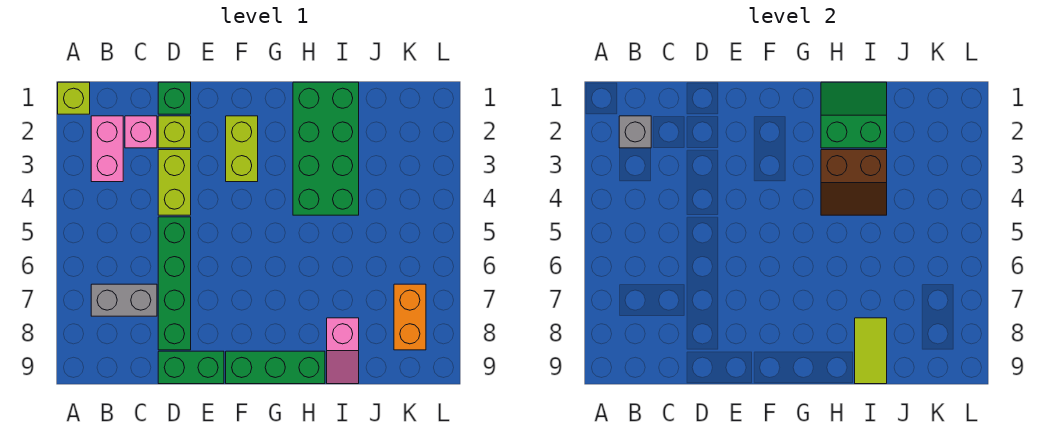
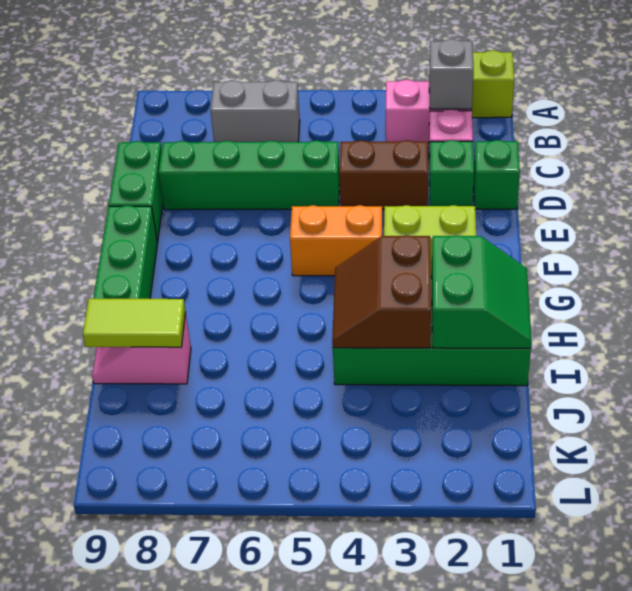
grey 1x2 brick [91,284,157,316] -> grey 1x2 brick turned to [211,80,300,142]
lime 1x1 brick [158,116,191,148] -> green 1x1 brick [429,140,474,206]
lime 1x2 brick [158,150,191,215] -> brown 1x2 brick [339,140,428,209]
orange 1x2 brick [394,284,426,350] -> orange 1x2 brick moved to [290,205,383,276]

